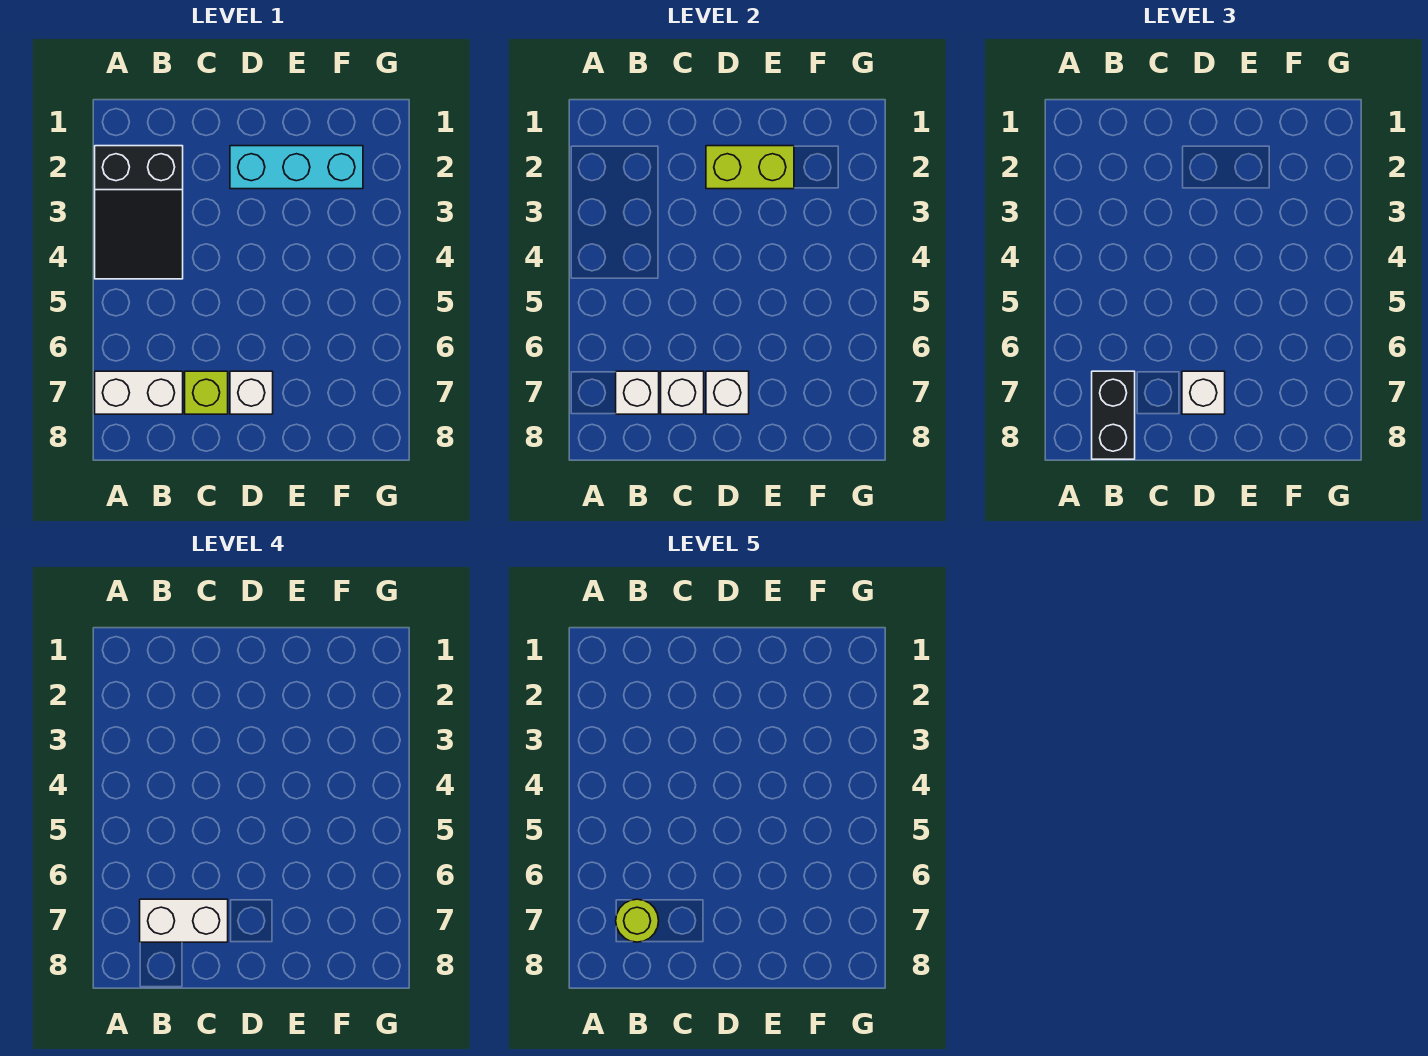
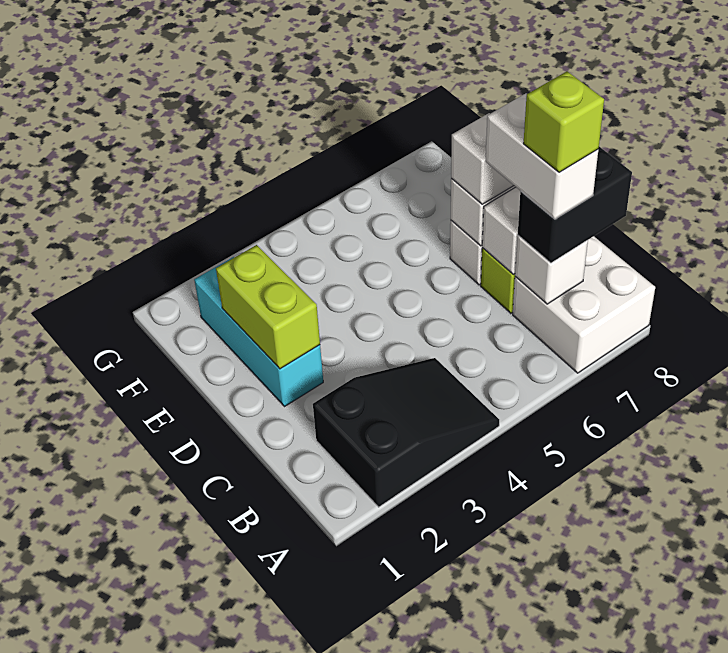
white 1x2 brick [95,371,183,414] -> white 2x2 brick [513,236,655,373]
lime 1x1 round brick [616,899,659,942] -> lime 1x1 brick [523,71,604,172]

